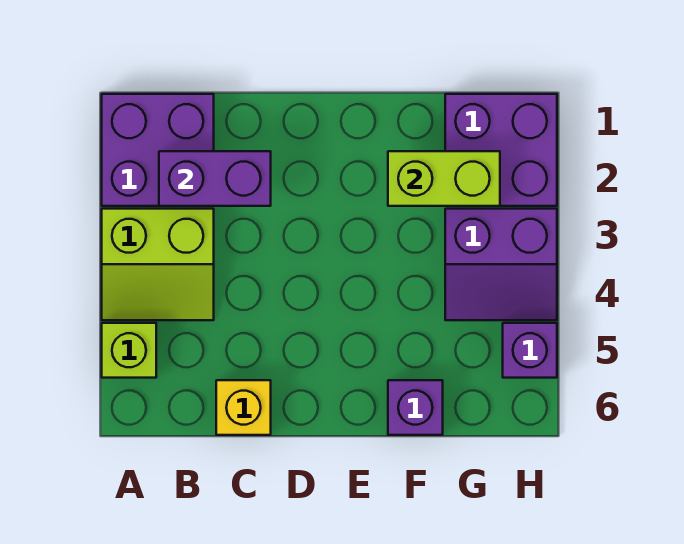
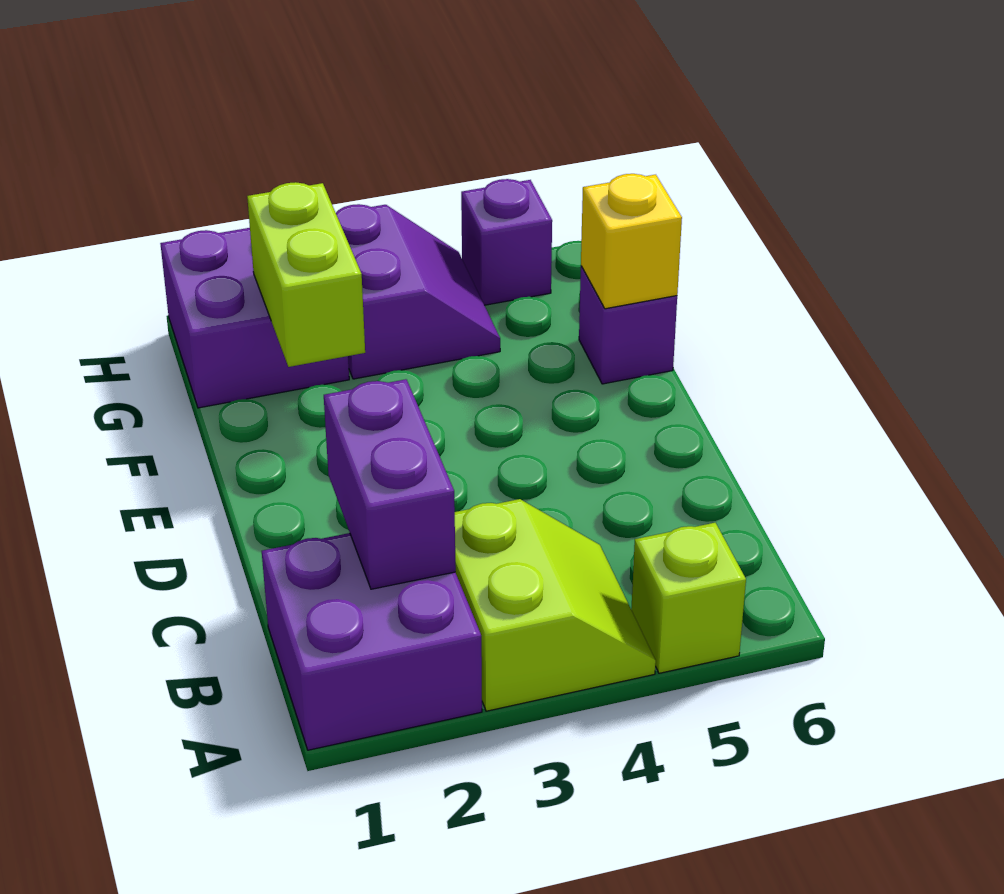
yellow 1x1 brick [216,380,271,435] -> yellow 1x1 brick moved to [581,174,682,309]

